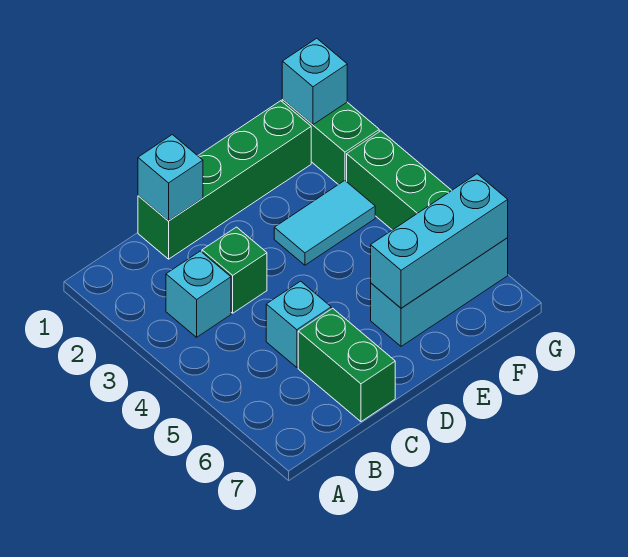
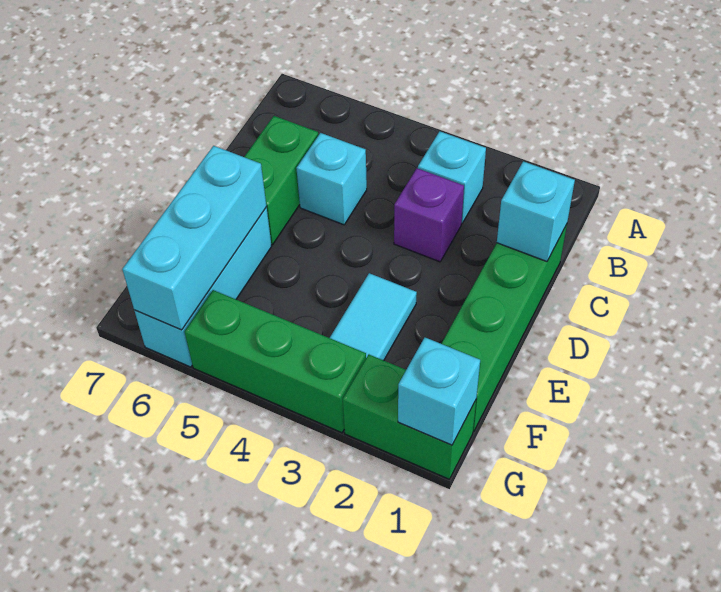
green 1x1 brick [202,227,267,313] -> purple 1x1 brick [394,168,464,262]
green 1x2 brick [298,308,395,422] -> green 1x2 brick turned to [244,116,318,245]

